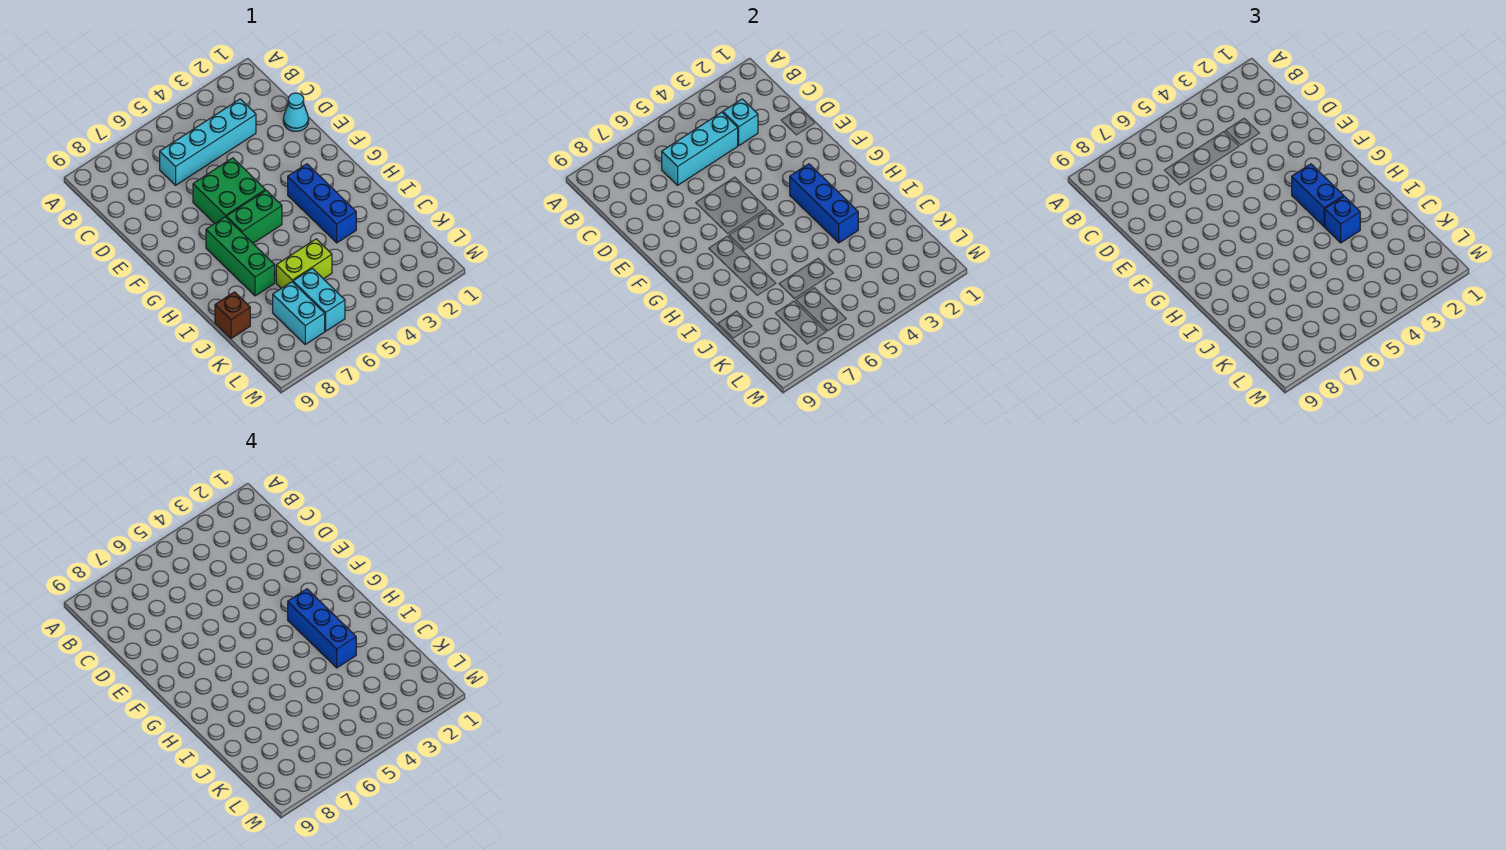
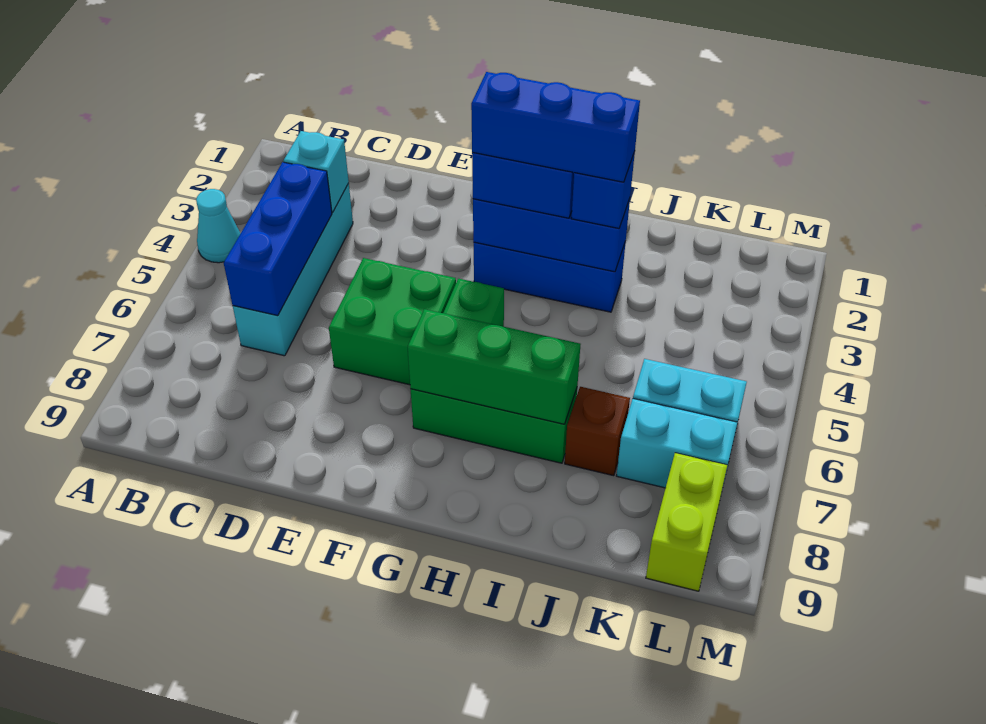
cyan 1x3 brick [662,112,738,185] -> blue 1x3 brick [224,162,332,316]
cyan 1x1 cone [283,93,309,131] -> cyan 1x1 cone moved to [196,189,241,263]
none -> green 1x3 brick [408,309,580,424]
lime 1x2 brick [276,239,332,288] -> lime 1x2 brick moved to [646,453,727,591]
brown 1x1 brick [215,292,250,339] -> brown 1x1 brick moved to [565,387,630,476]

